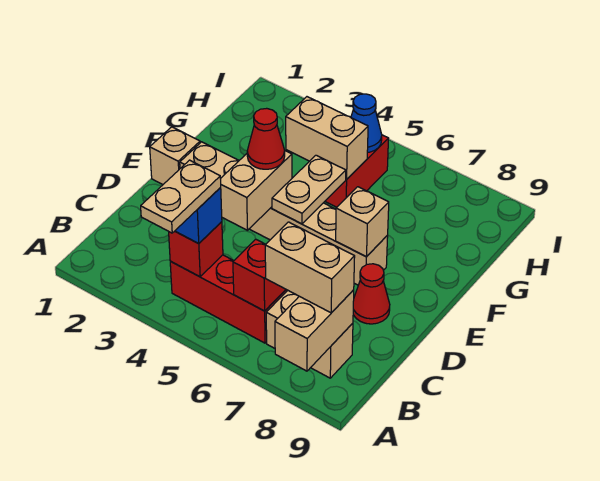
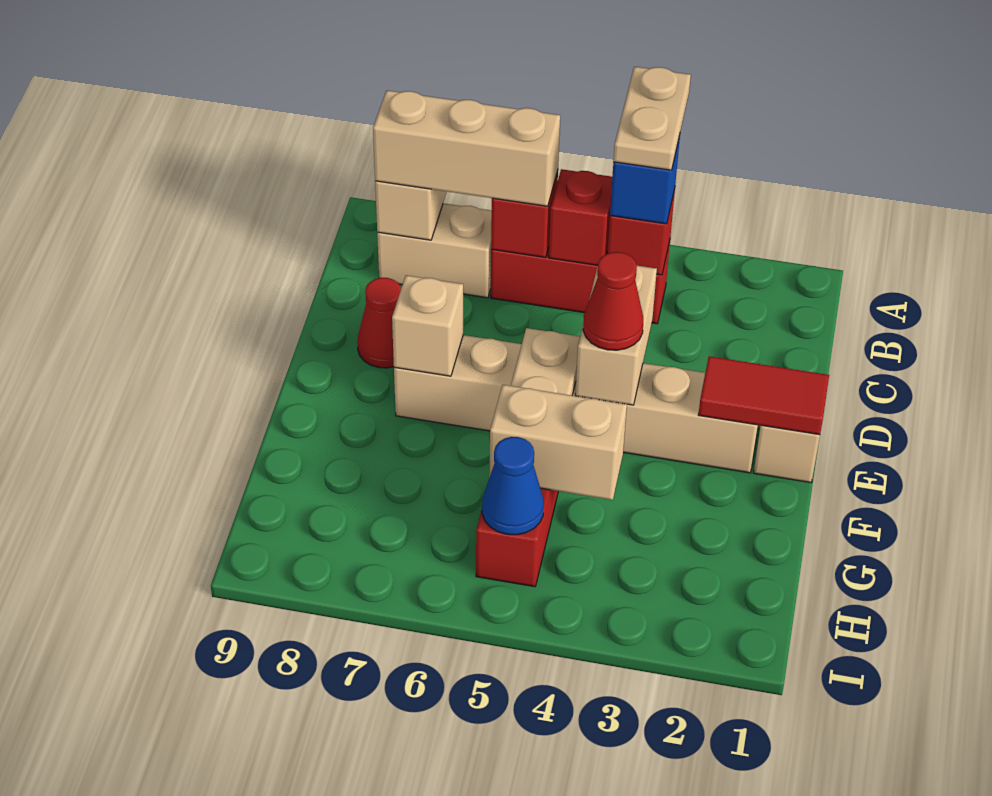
none -> red 1x1 brick [549,169,612,265]
tan 1x2 brick [265,222,355,313] -> tan 1x3 brick [373,90,560,206]
none -> red 1x2 tile [698,356,829,435]

